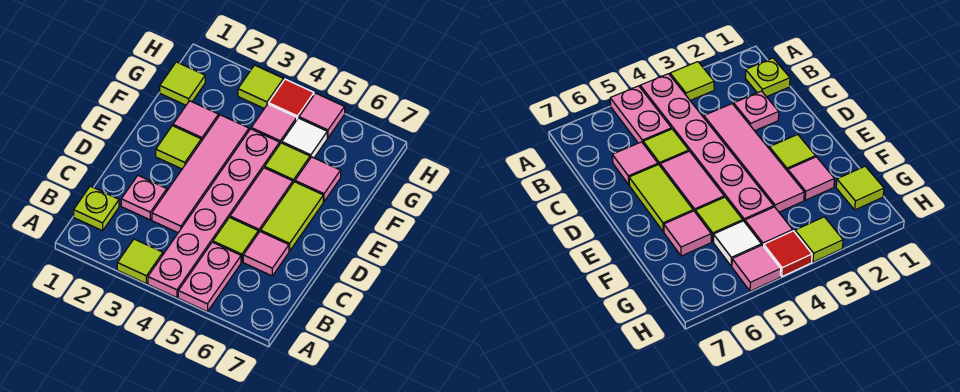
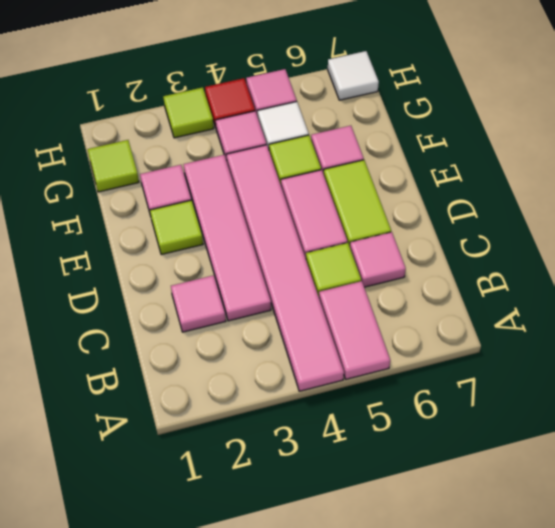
lime 1x1 tile [117,239,163,283] -> none
pink 1x6 plate [148,129,280,298] -> pink 1x6 tile [226,145,344,391]
pink 1x2 plate [178,242,241,312] -> pink 1x2 tile [319,281,390,379]
lime 1x1 plate [74,186,119,231] -> none
pink 1x1 plate [121,176,167,220] -> pink 1x1 tile [171,275,226,332]
none -> white 1x1 tile [328,51,379,100]

